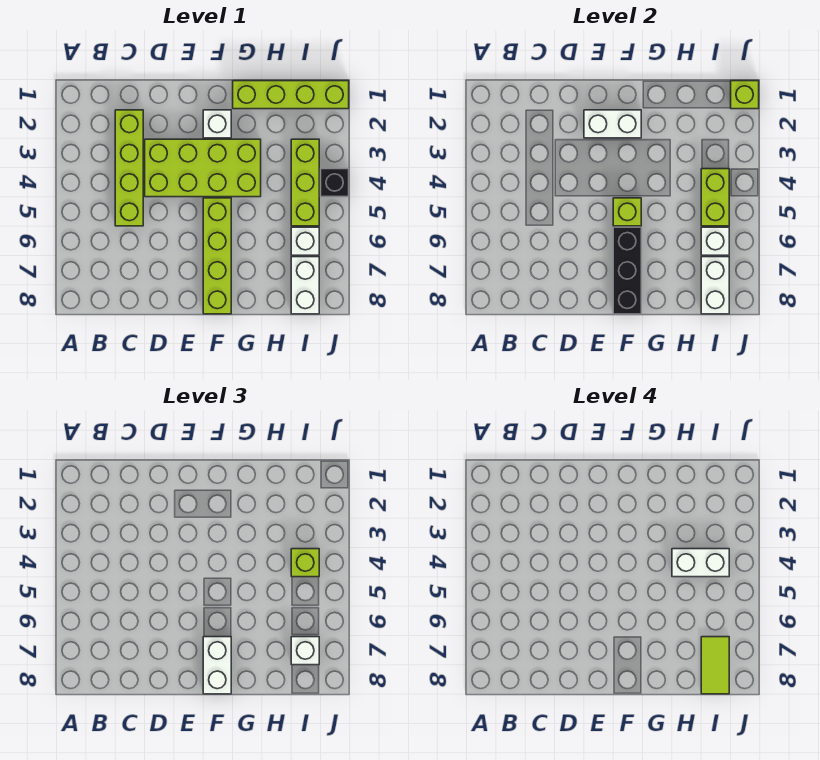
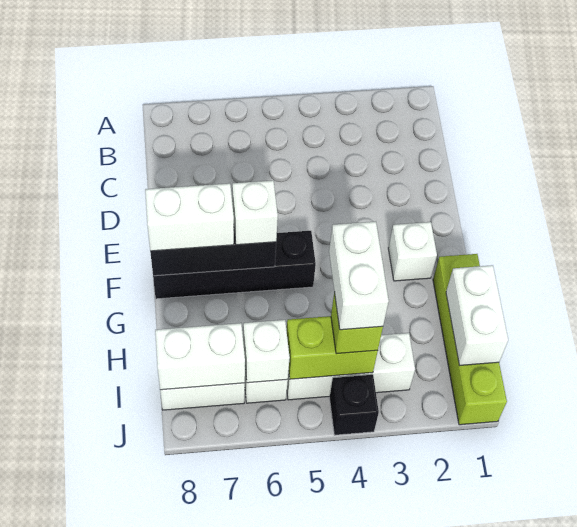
lime 1x4 brick [115,110,143,226] -> none
lime 2x4 brick [145,139,261,197] -> none
white 1x2 brick [584,110,641,138] -> white 1x2 brick moved to [446,265,508,365]
lime 1x4 brick [203,198,231,314] -> black 1x4 brick [153,231,316,299]
lime 1x1 brick [613,198,641,226] -> none
lime 1x3 brick [291,139,319,226] -> white 1x3 brick [287,333,415,400]
white 1x1 brick [291,637,319,665] -> white 1x1 brick moved to [232,180,278,245]
lime 1x2 tile [701,637,729,694] -> none
lime 1x1 brick [731,81,759,109] -> none

